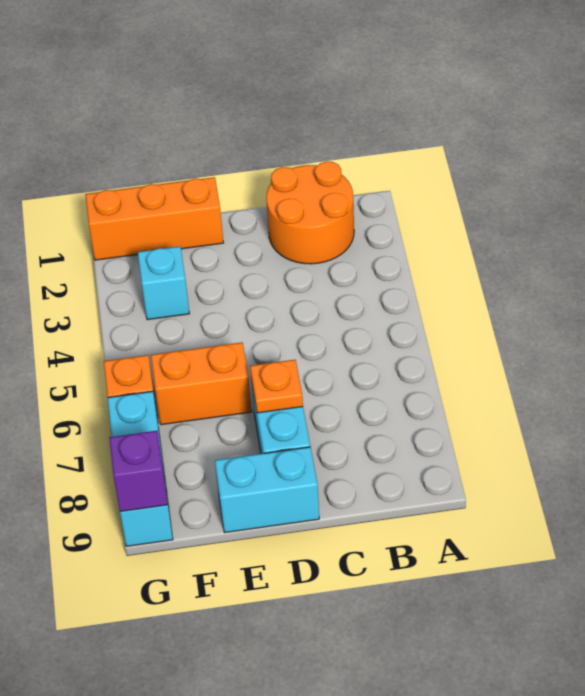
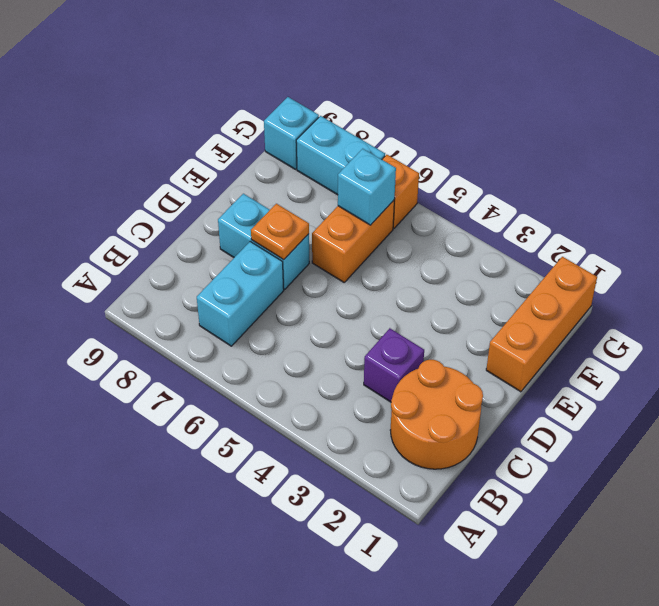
cyan 1x2 brick [215,447,319,533] -> cyan 1x2 brick moved to [197,242,284,346]
cyan 1x1 brick [138,246,190,320] -> cyan 1x1 brick moved to [338,149,396,225]
purple 1x1 brick [109,431,168,512] -> purple 1x1 brick moved to [364,328,424,402]

